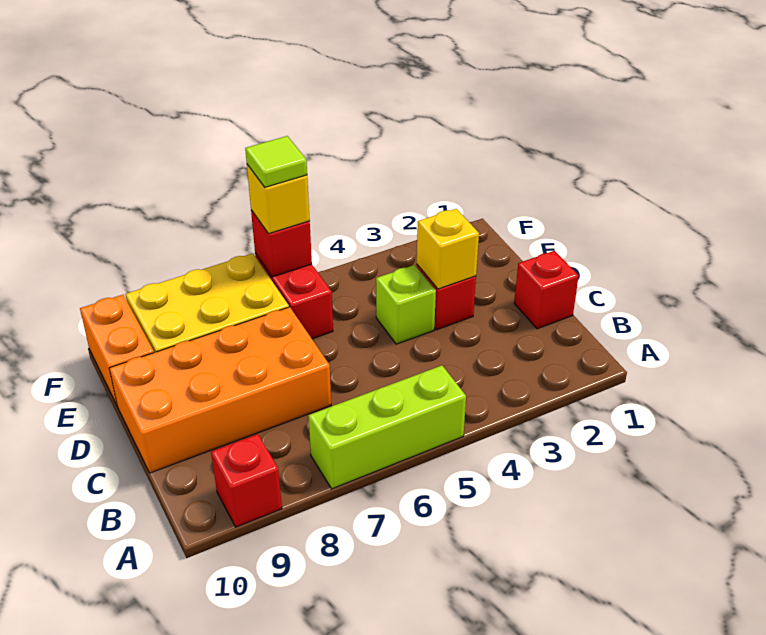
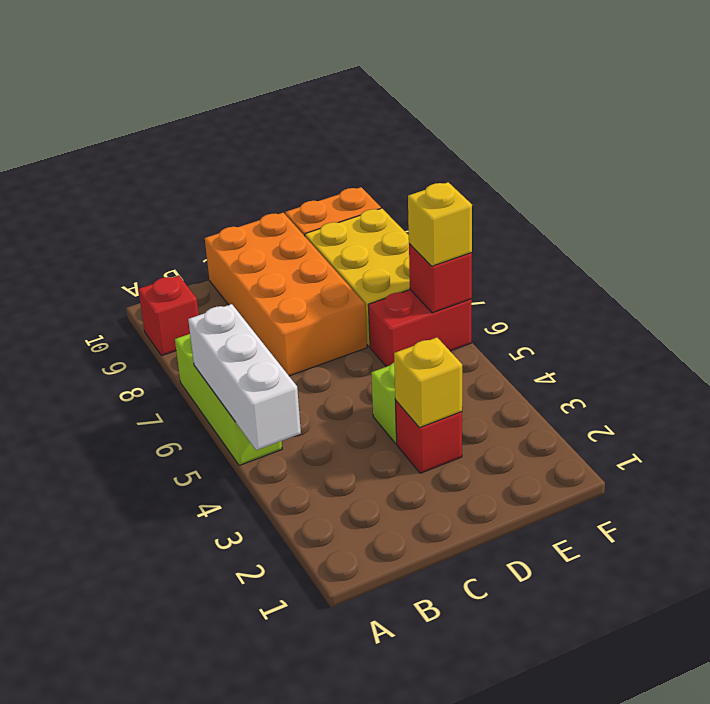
none -> white 1x3 brick [188,304,301,450]
red 1x1 brick [514,251,579,329] -> none
lime 1x1 tile [245,136,307,187] -> none

